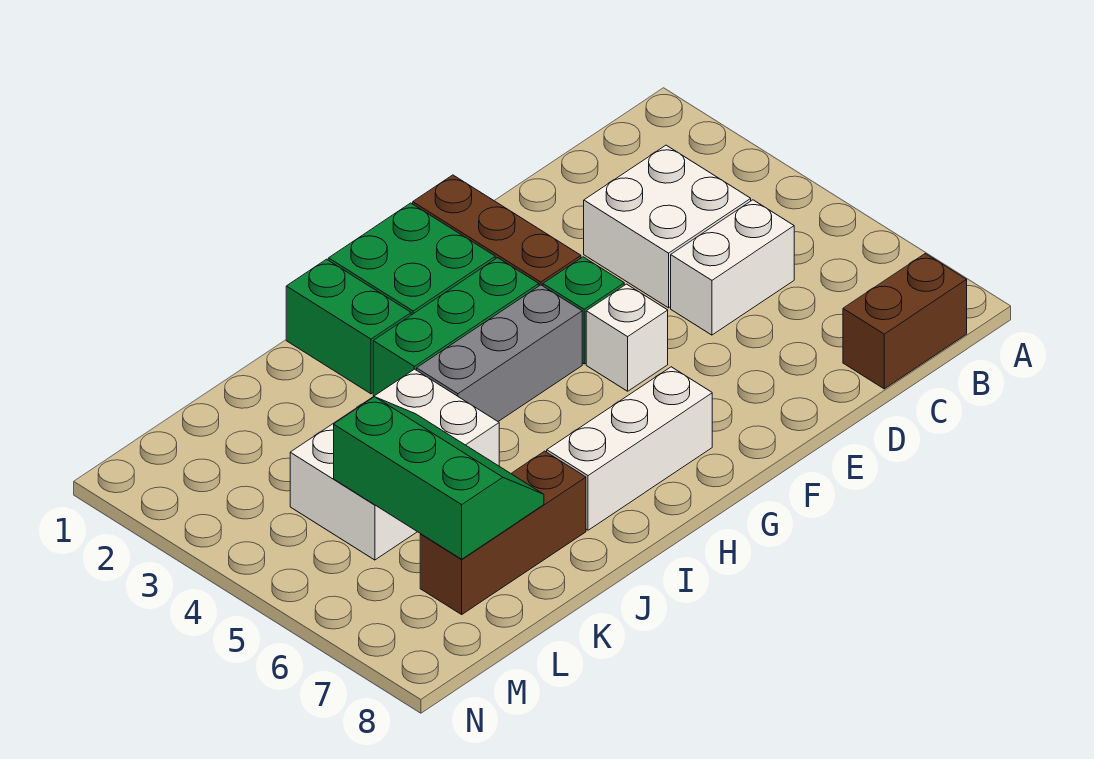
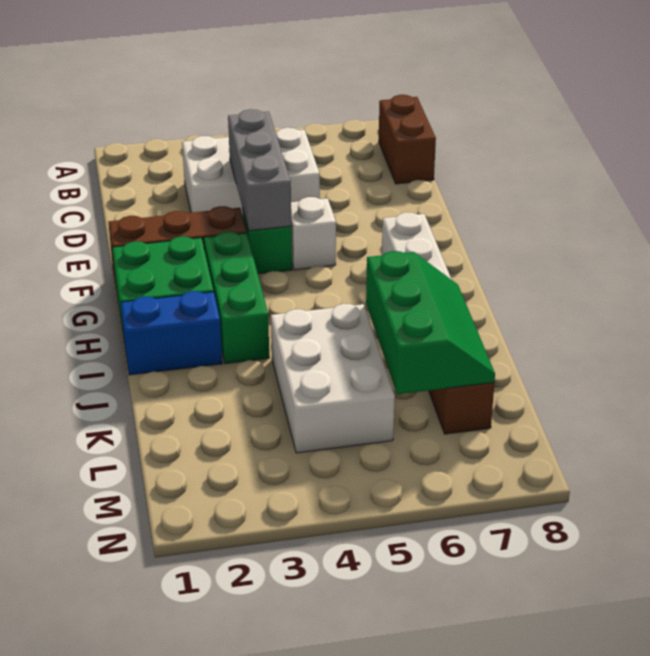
grey 1x3 brick [417,285,582,421] -> grey 1x3 brick moved to [228,109,291,231]
green 1x2 brick [286,259,411,394] -> blue 1x2 brick [121,291,222,375]
green 2x3 slope [334,397,544,559] -> green 2x3 slope turned to [366,251,495,394]

